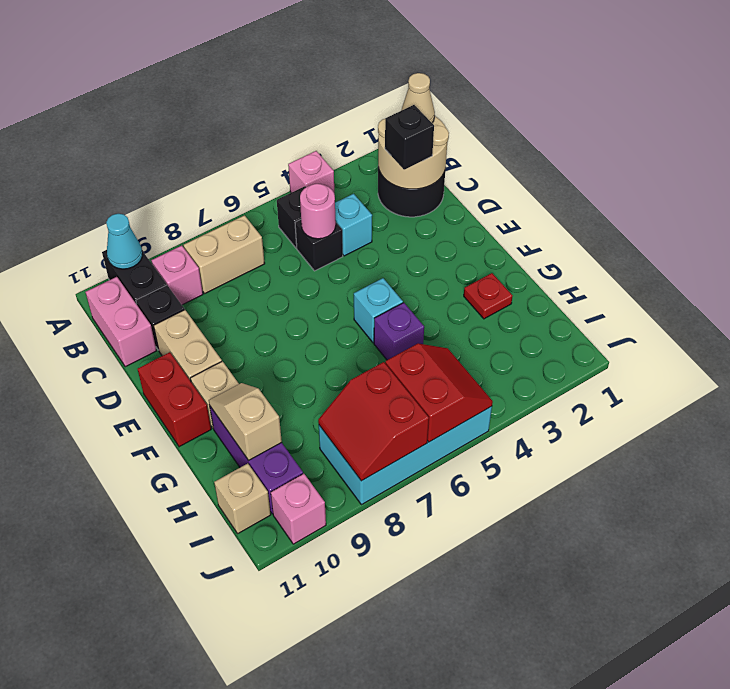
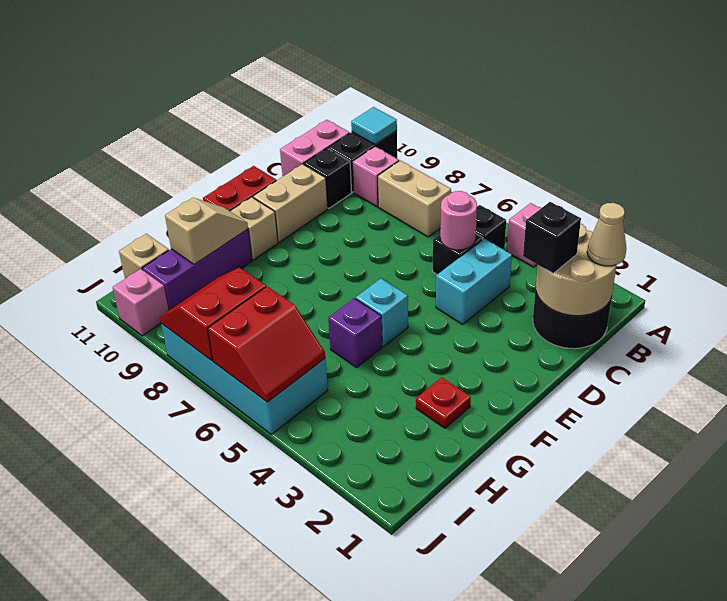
cyan 1x1 cone [106,214,143,269] -> cyan 1x1 tile [351,107,397,144]
cyan 1x1 brick [335,194,372,256] -> cyan 1x2 brick [436,239,512,324]

